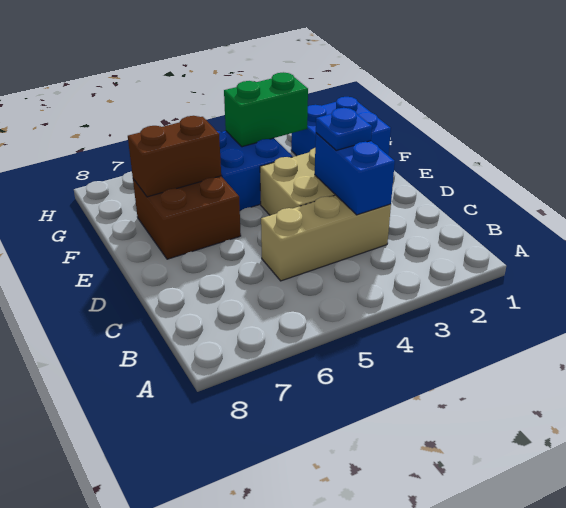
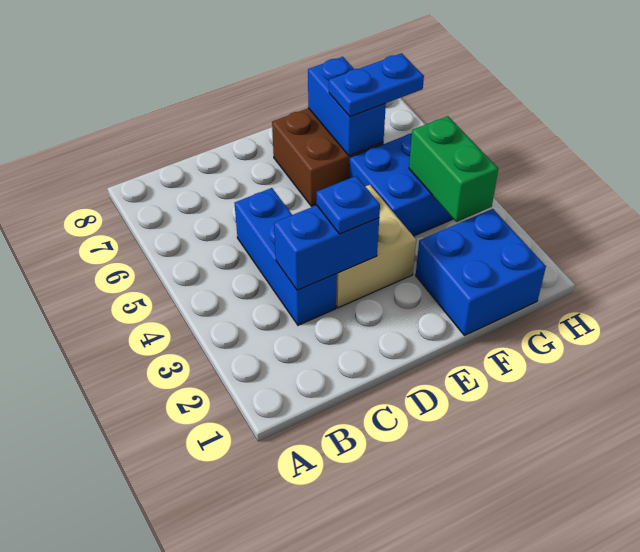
tan 1x3 brick [261,195,391,281] -> blue 1x3 brick [235,188,337,325]
brown 1x2 brick [128,116,221,197] -> blue 1x2 brick [308,57,386,156]
none -> blue 1x2 plate [329,53,424,116]

